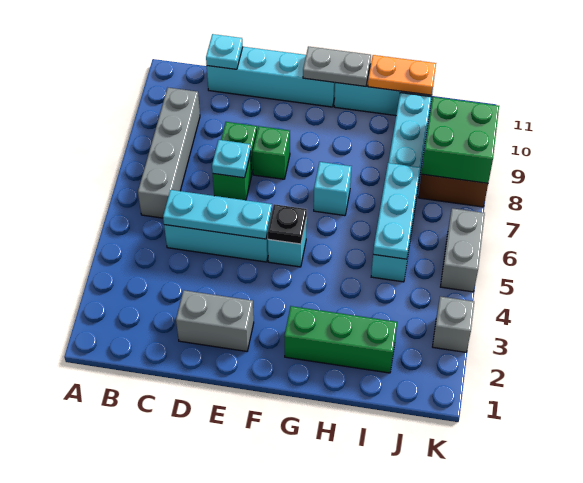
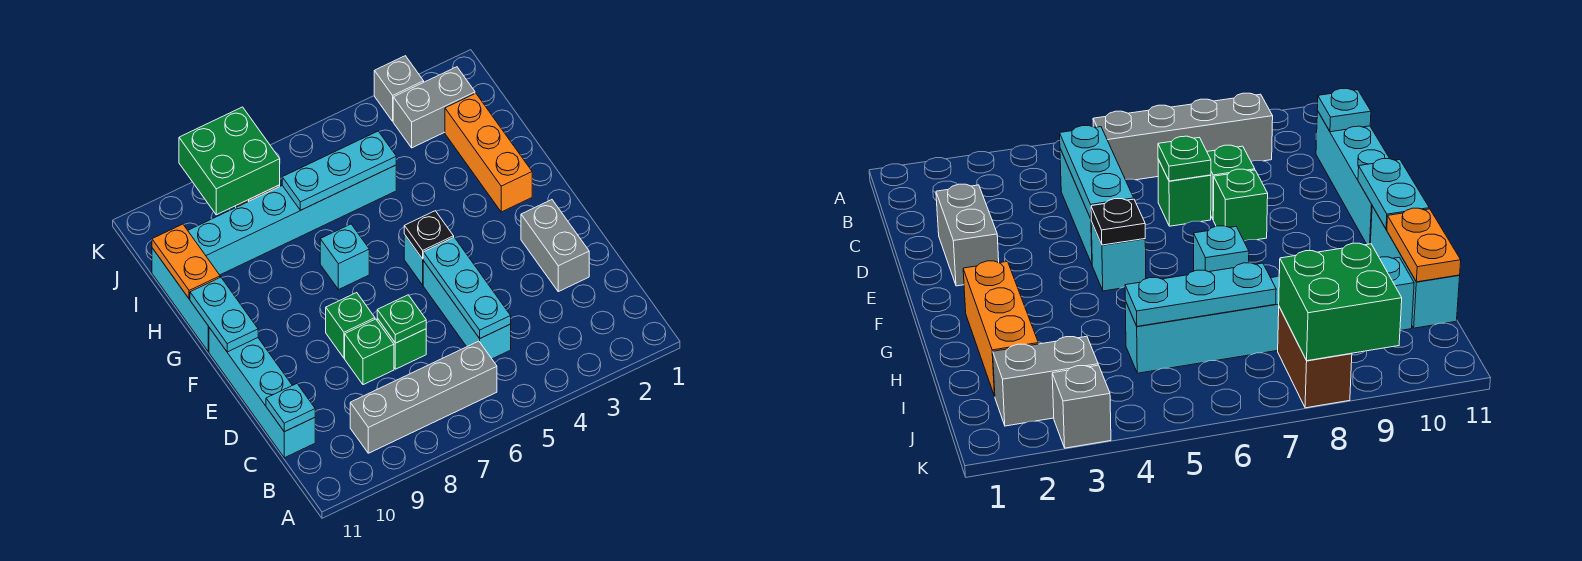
cyan 1x1 plate [212,140,251,178] -> green 1x1 plate [377,295,426,343]
grey 1x2 plate [303,46,371,86] -> cyan 1x2 plate [190,277,258,352]
green 1x3 brick [284,306,397,373] -> orange 1x3 brick [445,93,532,212]
grey 1x2 brick [441,208,485,292] -> grey 1x2 brick moved to [393,67,475,148]

